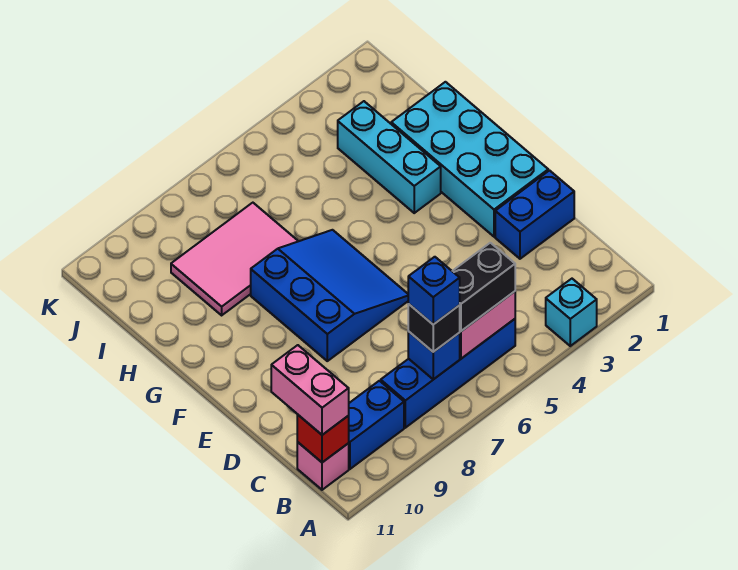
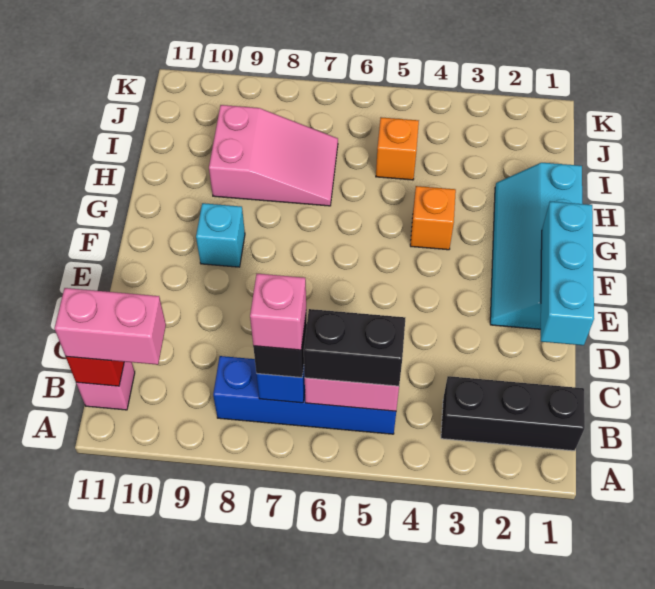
cyan 1x1 brick [546,279,597,346] -> cyan 1x1 brick moved to [196,203,245,267]
none -> black 1x3 brick [441,376,585,451]
blue 1x1 brick [408,257,460,324] -> pink 1x1 brick [250,274,306,350]
blue 1x2 brick [348,381,404,469] -> none
pink 1x2 brick [271,345,349,435] -> pink 1x2 brick turned to [55,288,166,365]
blue 1x2 brick [495,171,574,259] -> none
cyan 2x4 brick [391,82,548,237] -> cyan 2x4 slope [490,163,582,329]
blue 3x3 slope [251,230,408,361] -> none
cyan 1x3 brick [338,101,441,213] -> cyan 1x3 brick moved to [541,202,594,345]
none -> orange 1x1 brick [410,186,456,250]
pink 2x3 tile [171,203,298,315] -> pink 2x3 slope [209,105,338,206]
none -> orange 1x1 brick [376,117,419,180]

